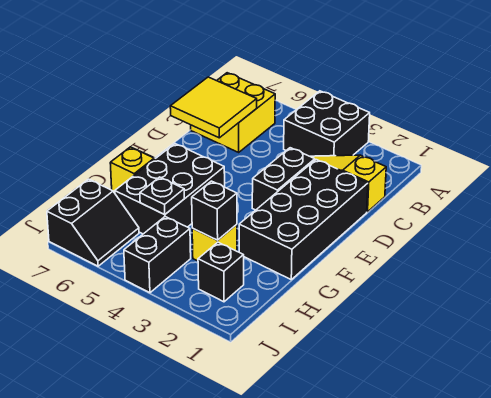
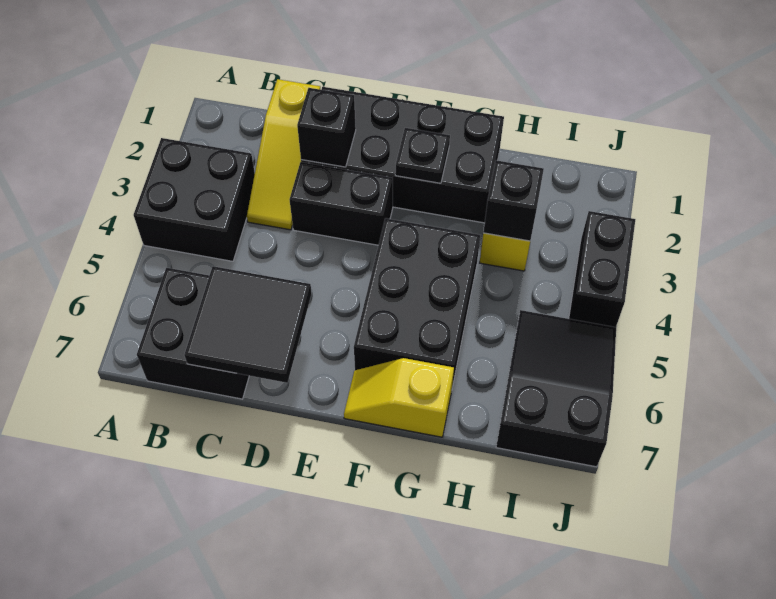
yellow 2x2 brick [191,73,275,152] -> black 2x2 brick [137,268,249,399]
yellow 2x2 tile [170,77,257,138] -> black 2x2 tile [184,266,312,383]
black 2x3 brick [115,144,225,234] -> black 2x3 brick turned to [354,218,480,387]
black 1x1 plate [140,177,184,214] -> black 1x1 plate moved to [395,128,450,183]
black 1x1 brick [198,242,244,302] -> black 1x1 brick moved to [297,88,356,167]
black 1x2 brick [124,217,191,293] -> black 1x2 brick turned to [569,211,636,327]
black 2x2 slope [47,179,139,266] -> black 2x3 slope [496,310,616,467]

